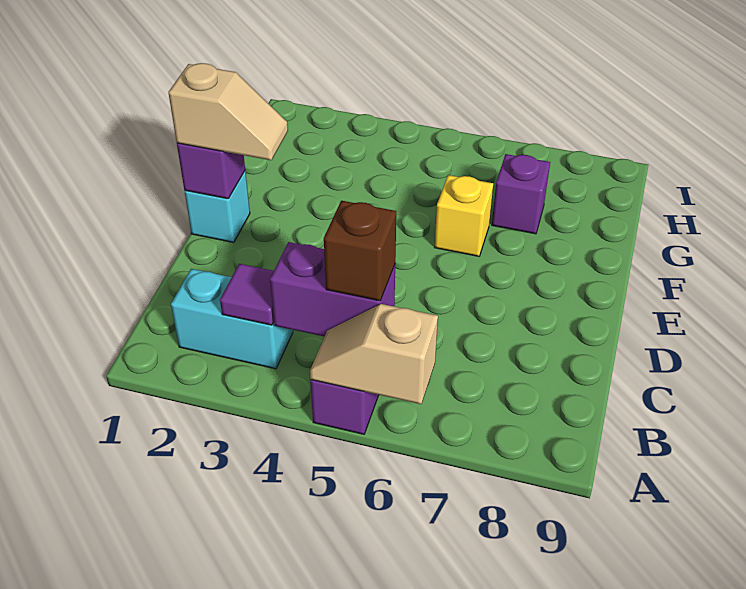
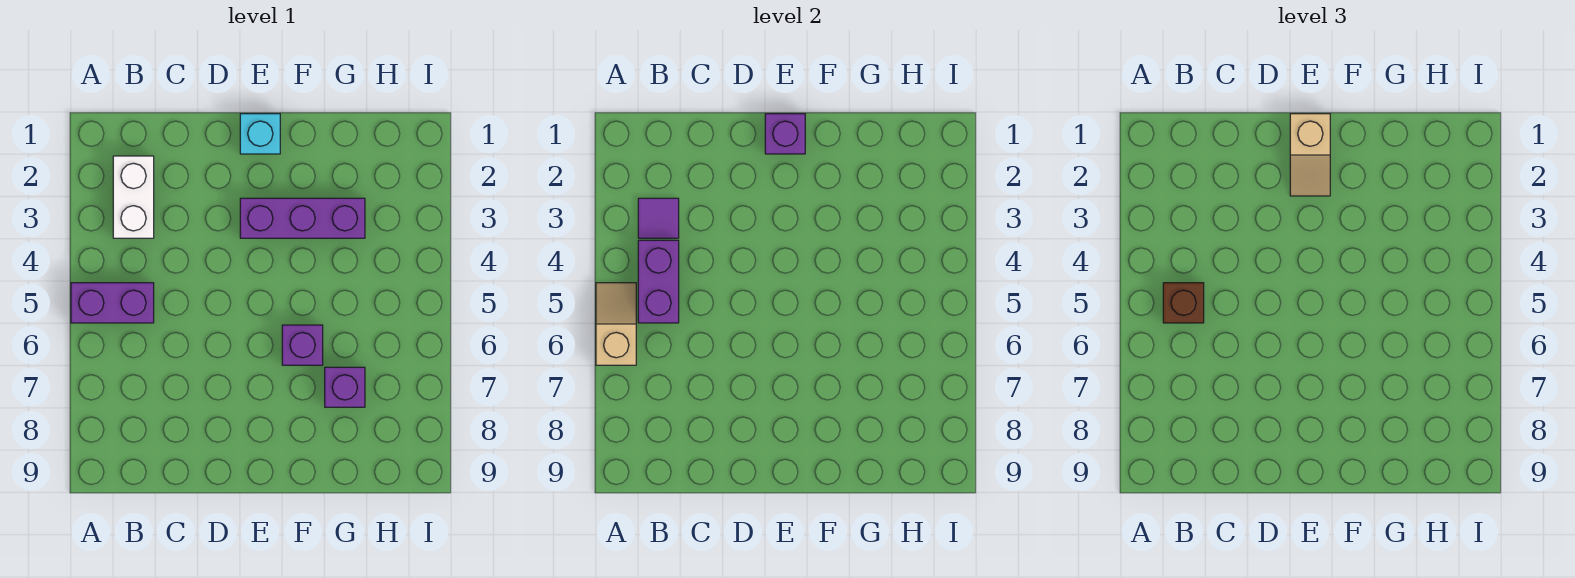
cyan 1x2 brick [171,269,293,369] -> white 1x2 brick [113,156,154,238]
none -> purple 1x3 brick [240,198,365,238]
yellow 1x1 brick [435,175,493,256] -> purple 1x1 brick [282,325,323,365]

